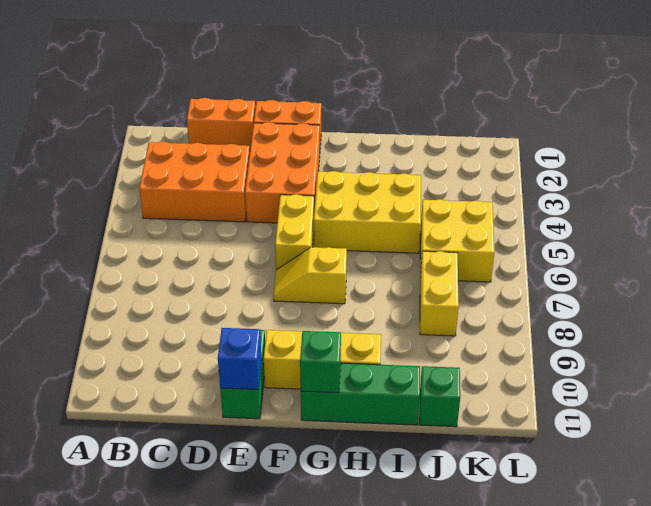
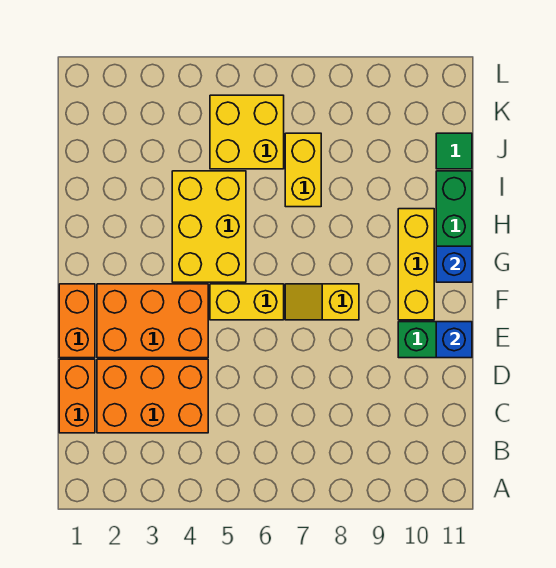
orange 2x3 brick [139,141,250,222] -> orange 2x3 brick turned to [97,359,208,433]
yellow 1x2 slope [273,247,347,304] -> yellow 1x2 slope turned to [285,284,359,320]
green 1x1 brick [300,331,341,393] -> blue 1x1 brick [436,246,472,282]
yellow 1x2 brick [420,251,459,336] -> yellow 1x2 brick turned to [285,133,321,207]
green 1x1 brick [419,366,460,427] -> green 1x1 tile [436,133,472,169]

